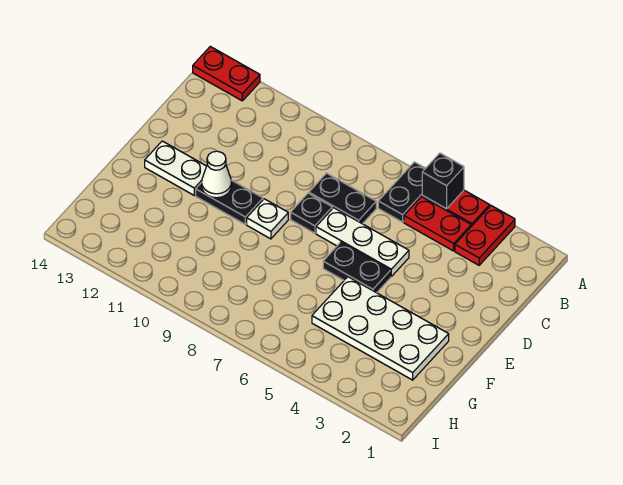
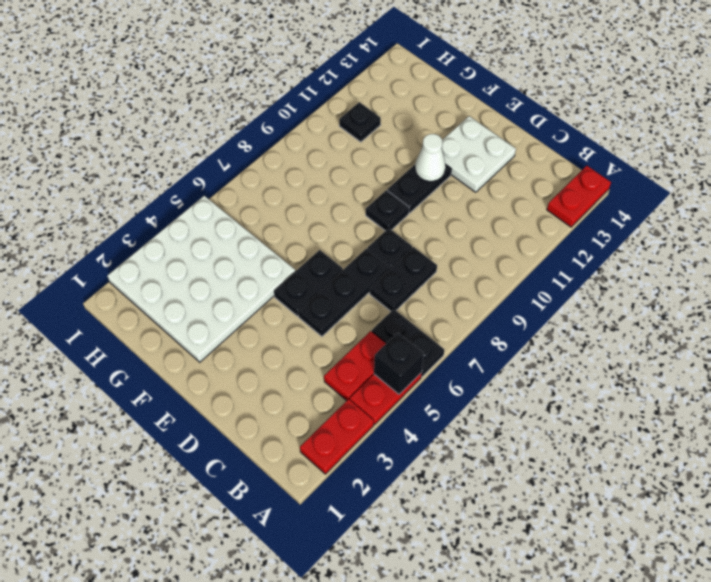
red 1x2 plate [455,206,515,265] -> red 1x2 plate turned to [300,399,374,474]
white 1x3 plate [316,208,409,276] -> black 1x3 plate [298,248,390,336]
white 1x1 plate [247,199,288,239] -> black 1x1 plate [366,190,409,231]
white 1x2 plate [145,141,206,195] -> white 2x2 plate [442,116,516,192]
white 2x4 plate [312,277,449,380] -> white 4x4 plate [107,196,295,362]
none -> black 1x1 plate [339,102,381,142]

